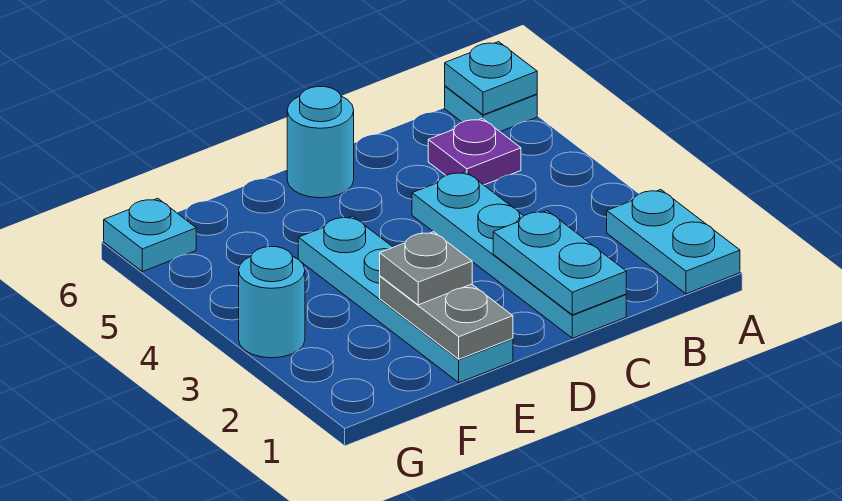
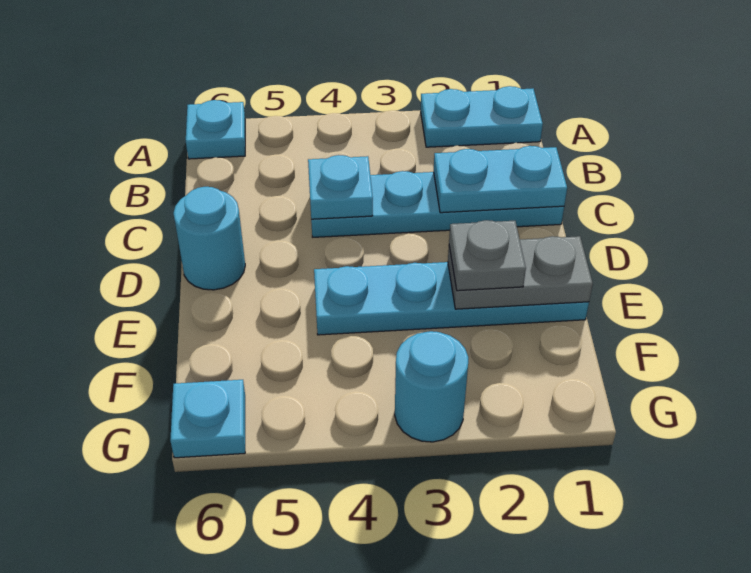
cyan 1x1 plate [445,42,537,115] -> cyan 1x1 plate moved to [308,155,373,219]
purple 1x1 plate [428,118,521,185] -> none

